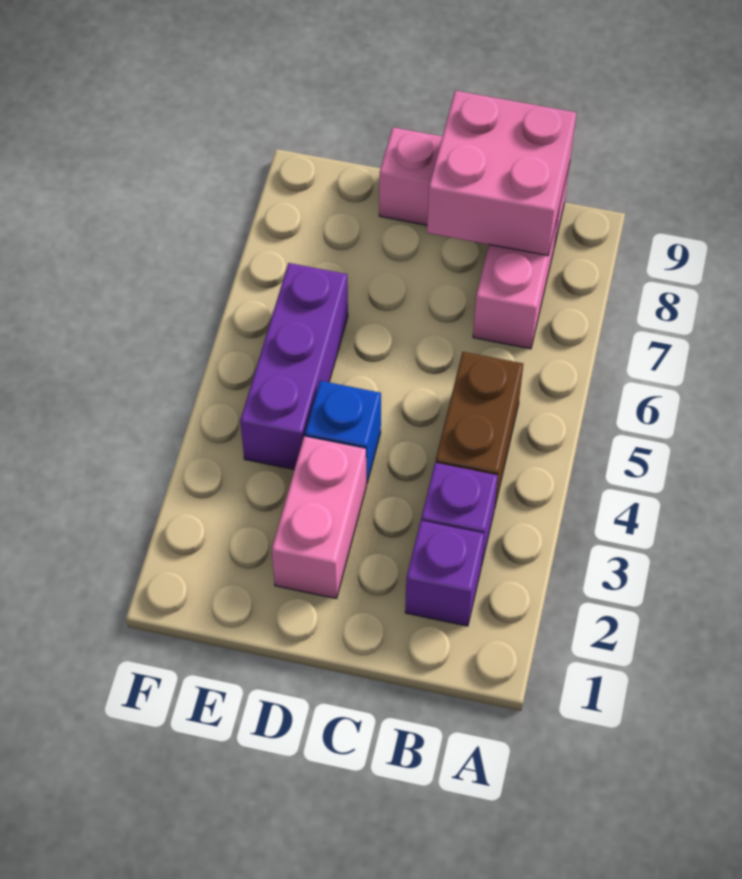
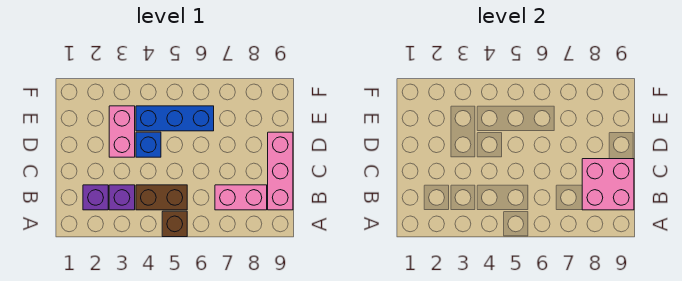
none -> brown 1x1 brick [162,211,187,237]
pink 1x2 brick [272,436,366,598] -> pink 1x2 brick turned to [109,106,135,157]
purple 1x3 brick [240,263,348,470] -> blue 1x3 brick [136,106,214,131]

